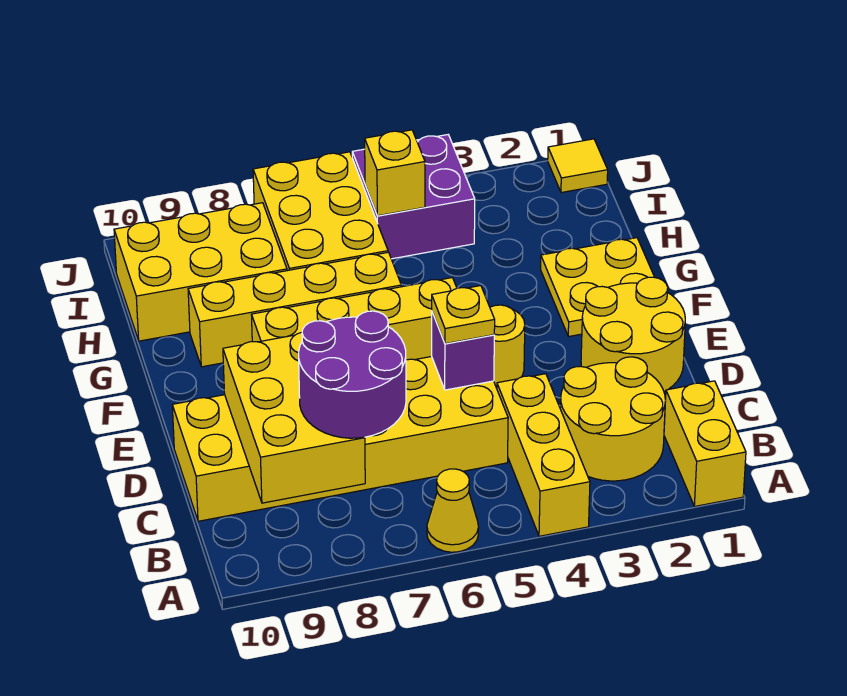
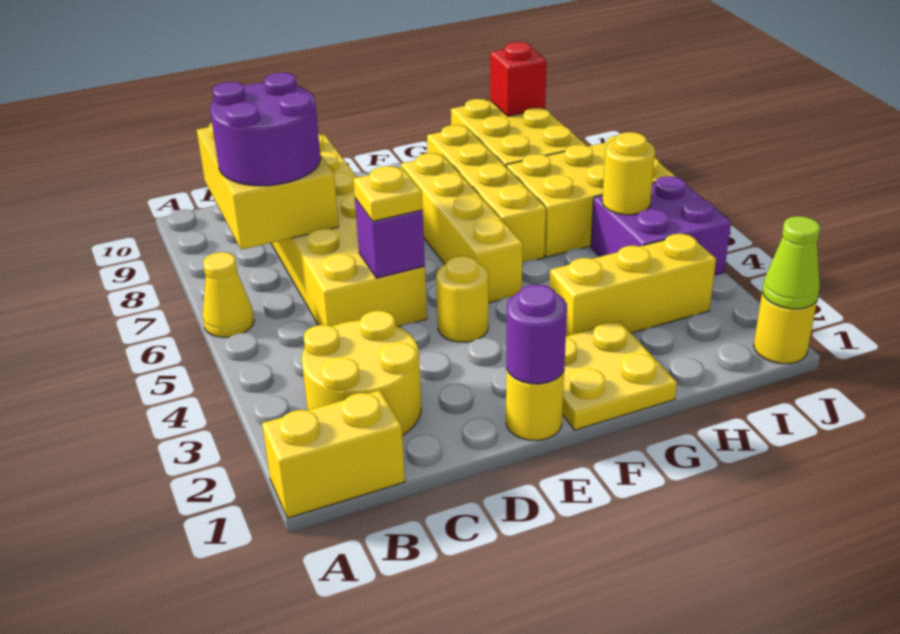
yellow 1x3 brick [497,374,590,536] -> yellow 1x3 brick moved to [549,234,716,336]
yellow 2x3 brick [223,332,365,503] -> yellow 2x3 brick turned to [197,123,339,250]
yellow 2x2 round brick [581,277,685,392] -> yellow 1x1 round brick [506,368,564,440]
none -> purple 1x1 round brick [506,284,567,384]
yellow 1x1 brick [365,130,425,216] -> yellow 1x1 round brick [602,132,655,215]
none -> red 1x1 brick [490,42,547,116]
yellow 1x1 tile [548,139,608,193] -> yellow 1x1 round brick [754,291,817,364]
none -> lime 1x1 cone [762,216,820,309]

